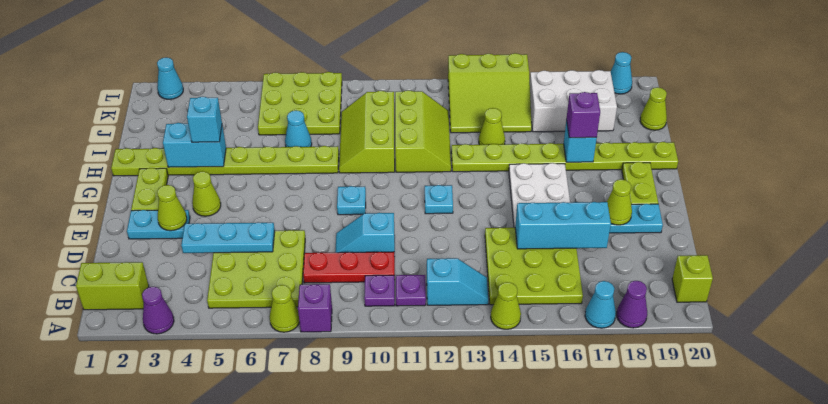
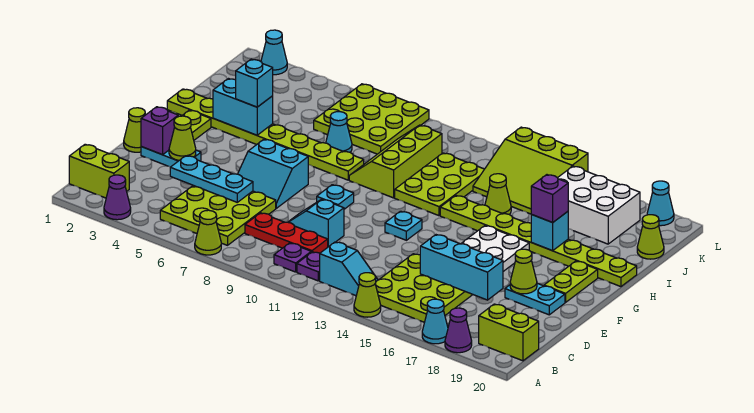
purple 1x1 brick [298,284,332,332] -> purple 1x1 brick moved to [141,107,178,155]
lime 1x1 brick [672,255,713,302] -> lime 1x2 brick [479,304,539,361]
none -> cyan 2x2 slope [238,139,308,208]
lime 1x1 cone [192,172,221,216] -> lime 1x1 cone moved to [124,108,145,152]
lime 2x3 slope [395,90,451,172] -> lime 2x3 plate [395,153,484,216]

